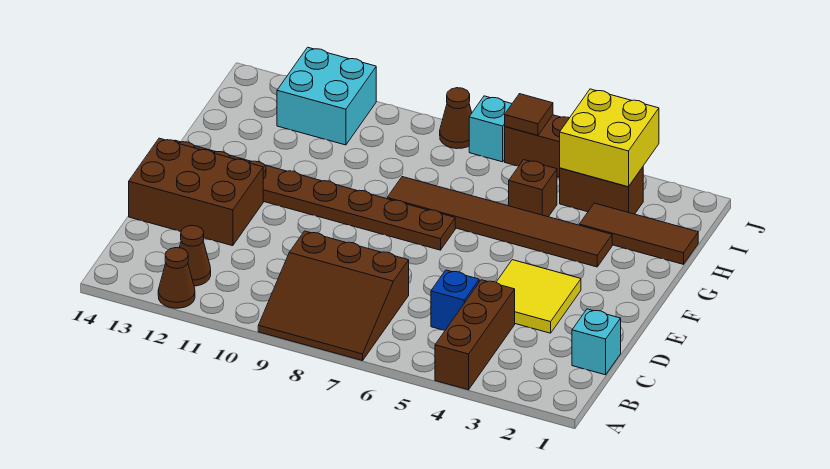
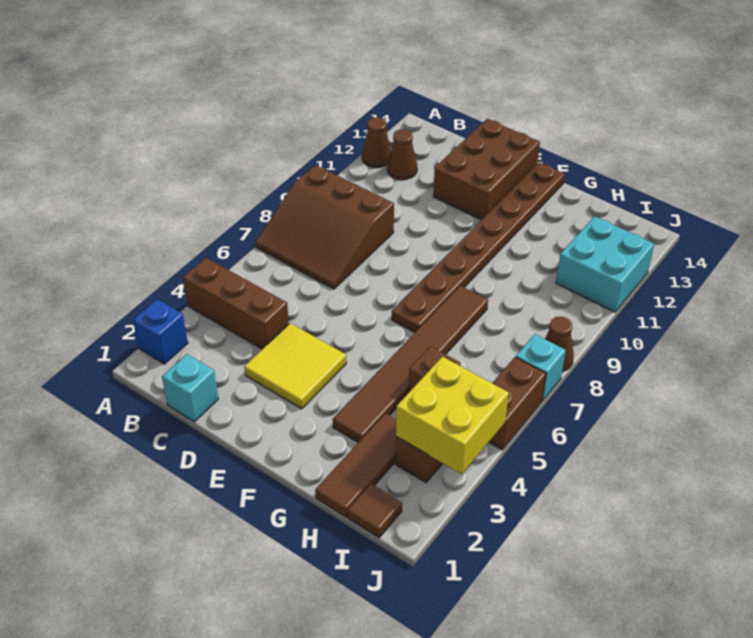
brown 3x3 slope [258,231,409,361] -> brown 3x3 slope turned to [255,165,394,289]
blue 1x1 brick [431,270,479,330] -> blue 1x1 brick moved to [133,299,188,364]
brown 1x1 tile [505,94,553,135] -> brown 1x1 tile moved to [348,484,402,538]

